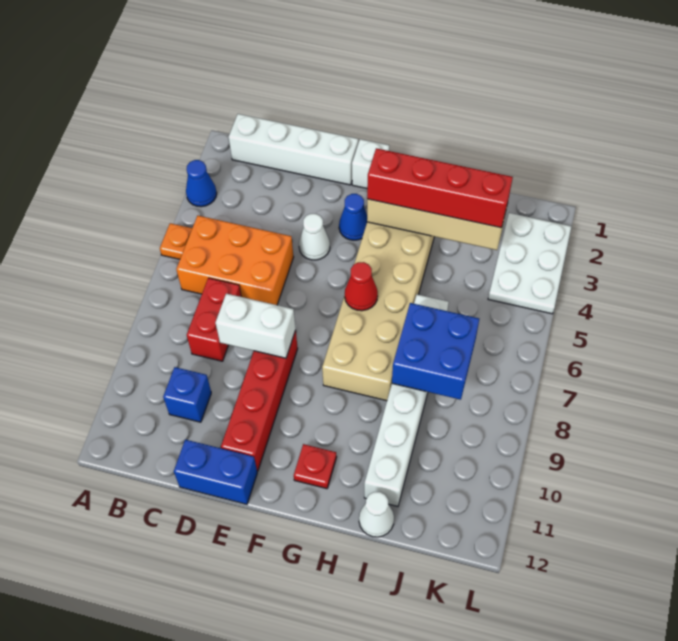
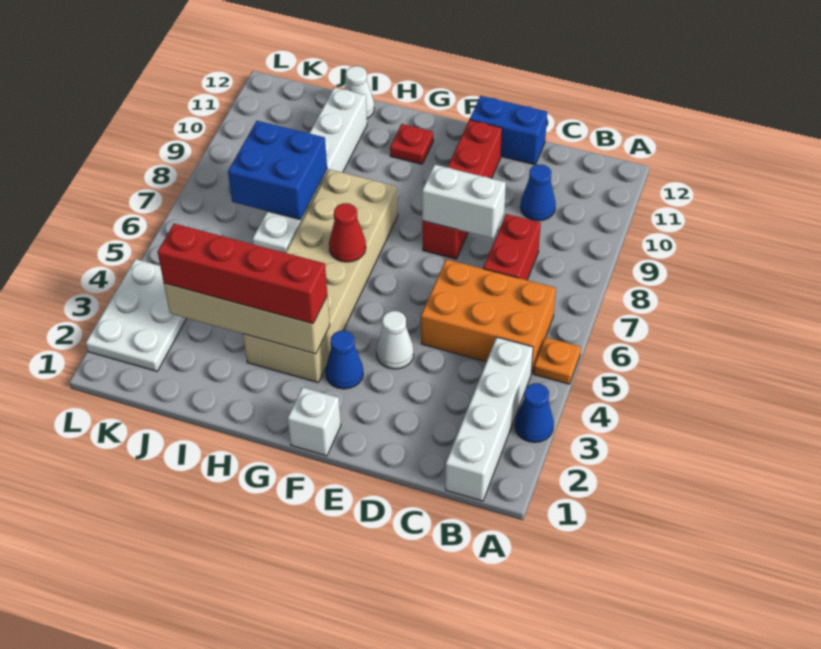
white 1x4 brick [228,114,358,185] -> white 1x4 brick turned to [445,337,533,501]
blue 1x1 brick [163,367,211,422] -> blue 1x1 cone [520,164,556,221]

